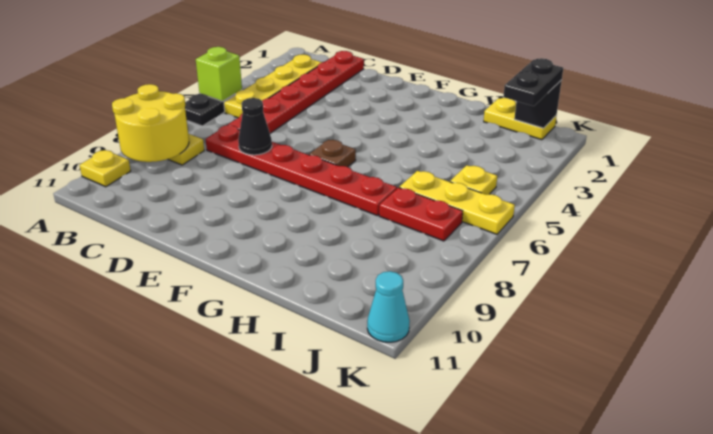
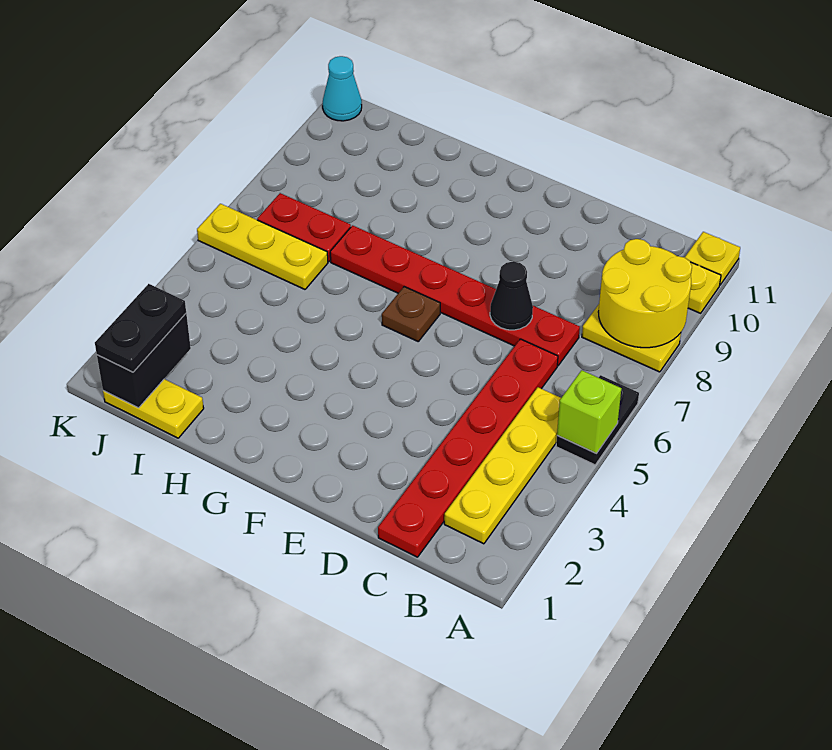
black 1x1 brick [514,80,562,128] -> black 1x2 brick [97,314,191,408]
yellow 1x1 plate [450,165,497,195] -> yellow 1x1 plate moved to [685,232,740,285]

